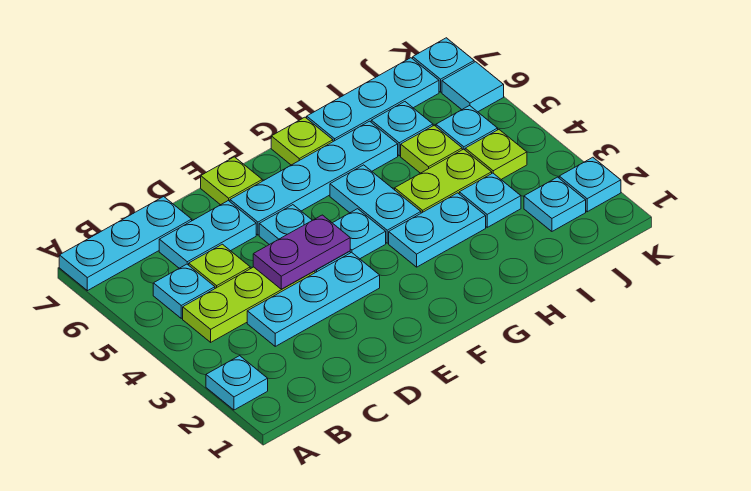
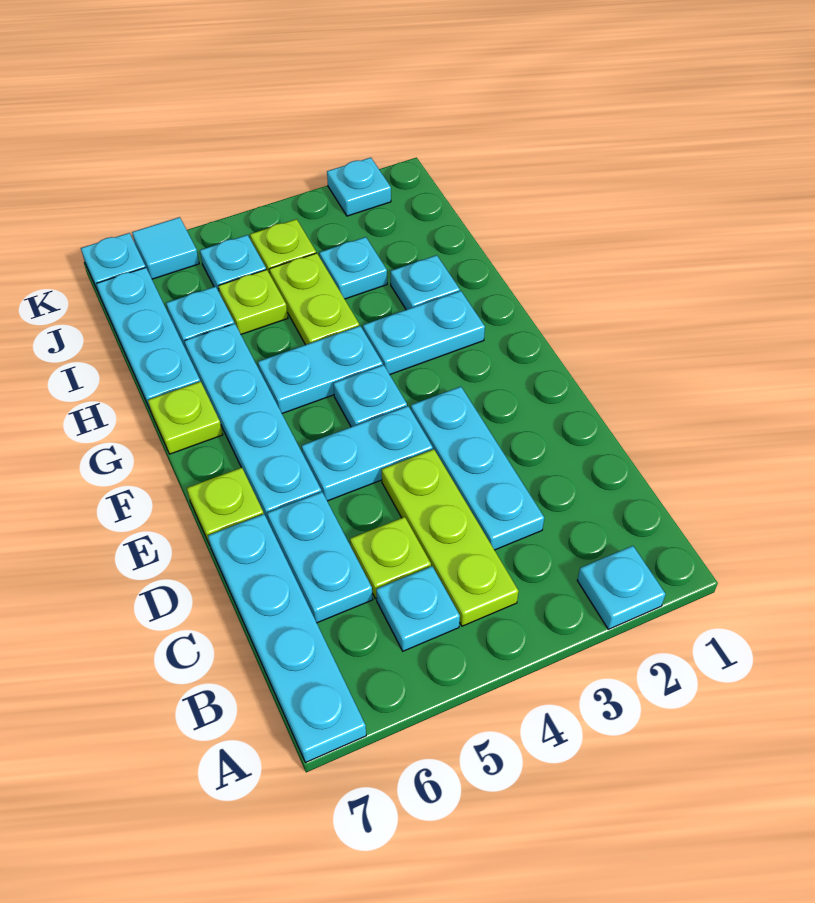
cyan 1x3 plate [59,197,192,291] -> cyan 1x4 plate [208,514,366,763]
purple 1x2 plate [253,215,350,289] -> none
cyan 1x2 plate [389,193,486,267] -> cyan 1x2 plate turned to [363,291,485,374]
cyan 1x1 plate [524,177,586,231] -> cyan 1x1 plate moved to [391,255,460,310]

